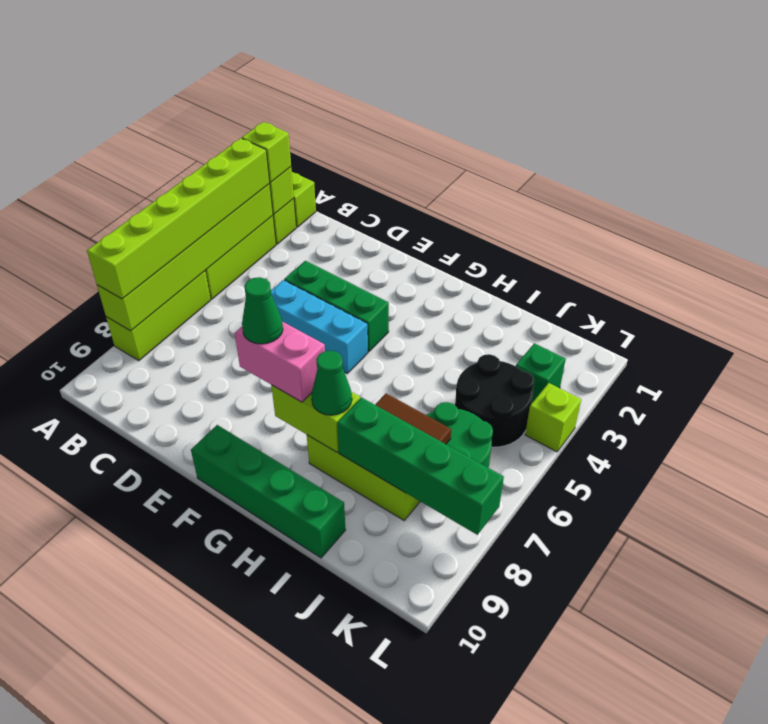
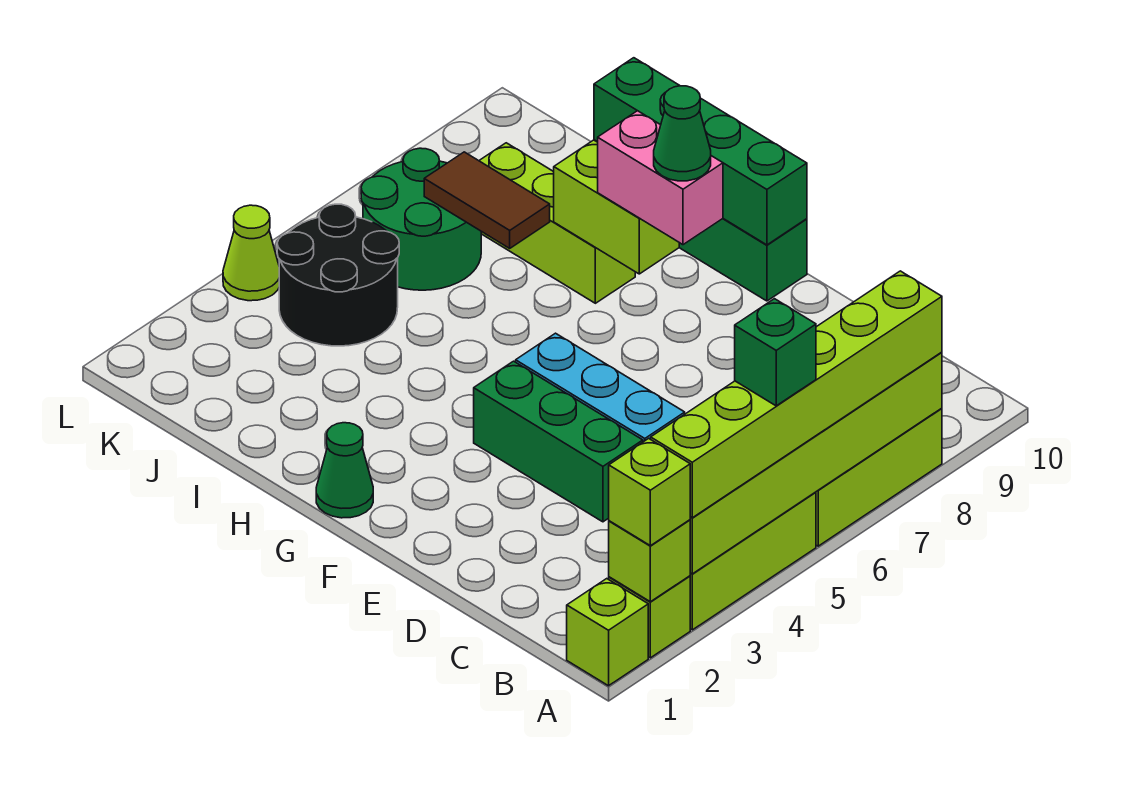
green 1x1 cone [311,351,352,415] -> green 1x1 cone moved to [316,423,373,518]
green 1x4 brick [337,398,504,535] -> green 1x4 brick moved to [594,58,807,245]
green 1x1 brick [516,343,566,404] -> green 1x1 brick moved to [735,299,816,406]
lime 1x1 brick [525,383,581,452] -> lime 1x1 cone [223,205,279,301]

